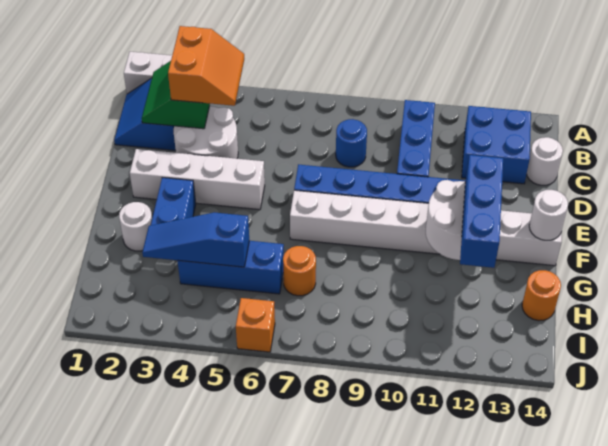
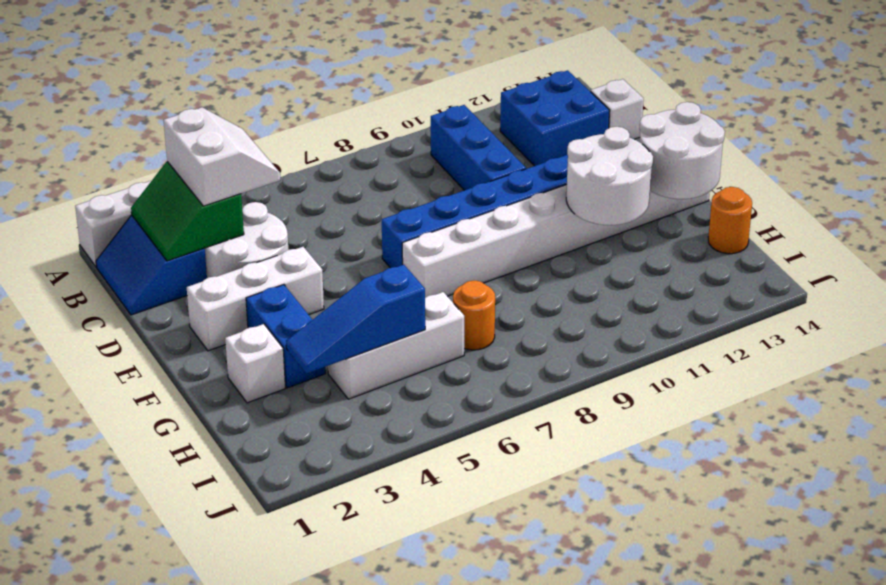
orange 2x2 slope [168,26,244,106] -> white 2x2 slope [164,107,280,206]
blue 1x1 round brick [336,119,367,167] -> none
white 1x1 round brick [527,137,563,185] -> white 1x1 brick [591,79,644,139]
white 1x4 brick [130,149,265,210] -> white 1x3 brick [187,247,324,351]
blue 1x3 brick [460,155,503,268] -> none
white 1x1 round brick [529,190,568,240] -> white 2x2 round brick [640,102,725,199]
white 1x1 round brick [119,202,152,251] -> white 1x1 brick [225,324,285,403]
blue 1x3 brick [178,241,284,294] -> white 1x3 brick [328,292,464,399]
orange 1x1 brick [236,298,275,352] -> none

